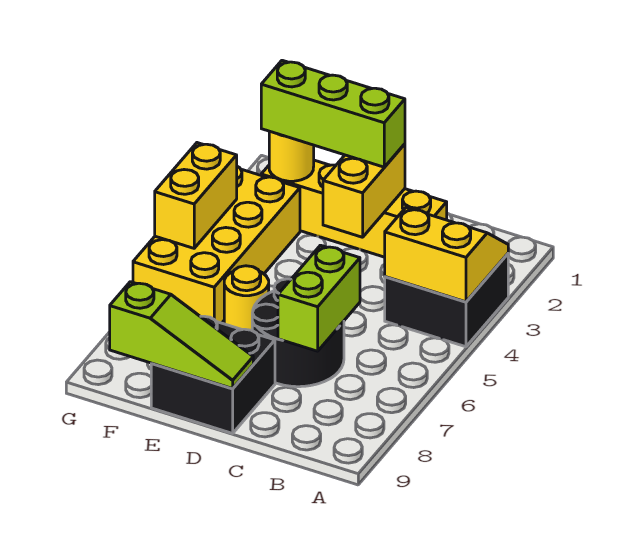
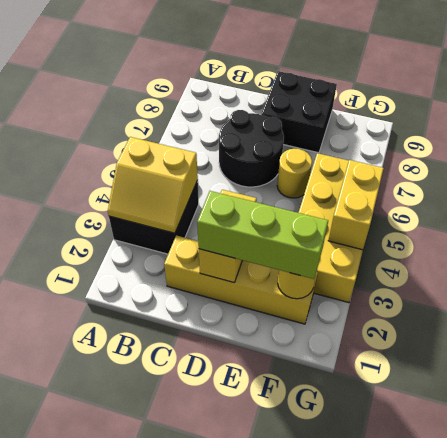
lime 1x2 brick [278,245,360,351] -> none
lime 1x3 slope [110,282,253,389] -> none

